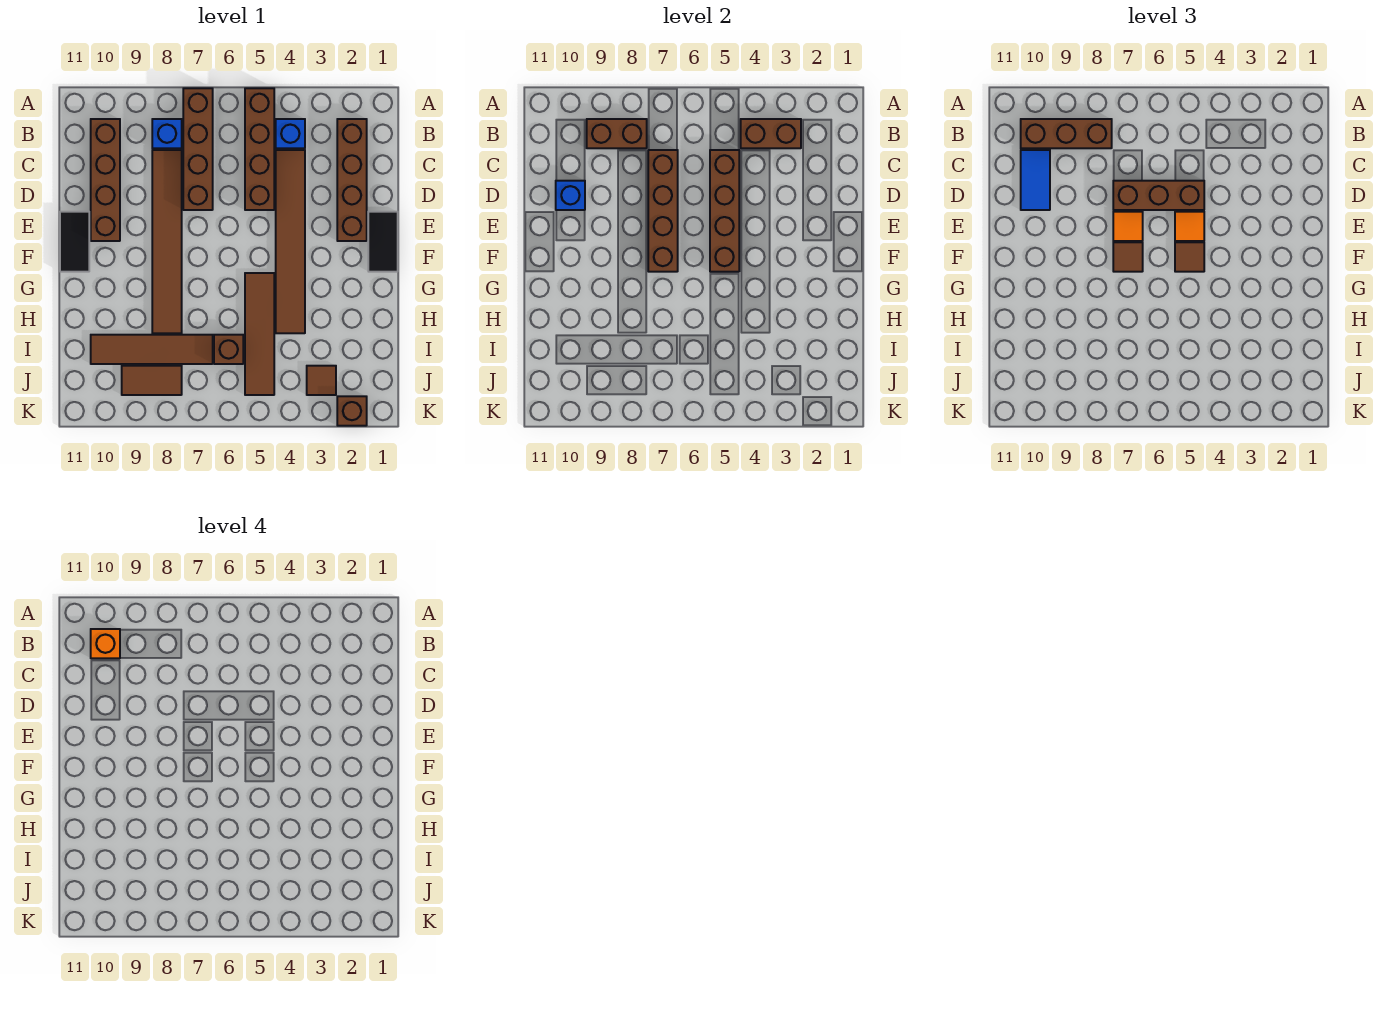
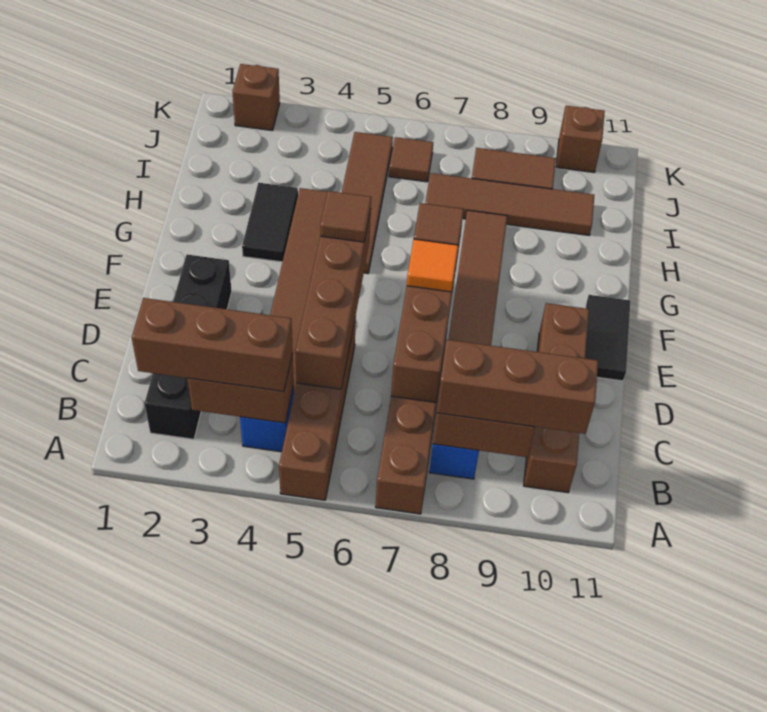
brown 1x4 brick [337,119,367,241] -> black 1x4 brick [145,255,232,439]
orange 1x1 brick [91,629,120,658] -> none
blue 1x2 tile [1021,150,1050,210] -> none
brown 1x3 brick [1113,181,1204,210] -> brown 1x3 brick moved to [131,298,293,392]
blue 1x1 brick [556,181,585,210] -> none
black 1x2 tile [368,212,398,272] -> black 1x2 tile moved to [242,183,298,262]
orange 1x1 tile [1175,212,1204,241] -> none
brown 1x1 brick [214,335,243,364] -> brown 1x1 brick moved to [556,106,605,172]
brown 1x1 tile [307,366,336,395] -> brown 1x1 tile moved to [389,137,433,182]

